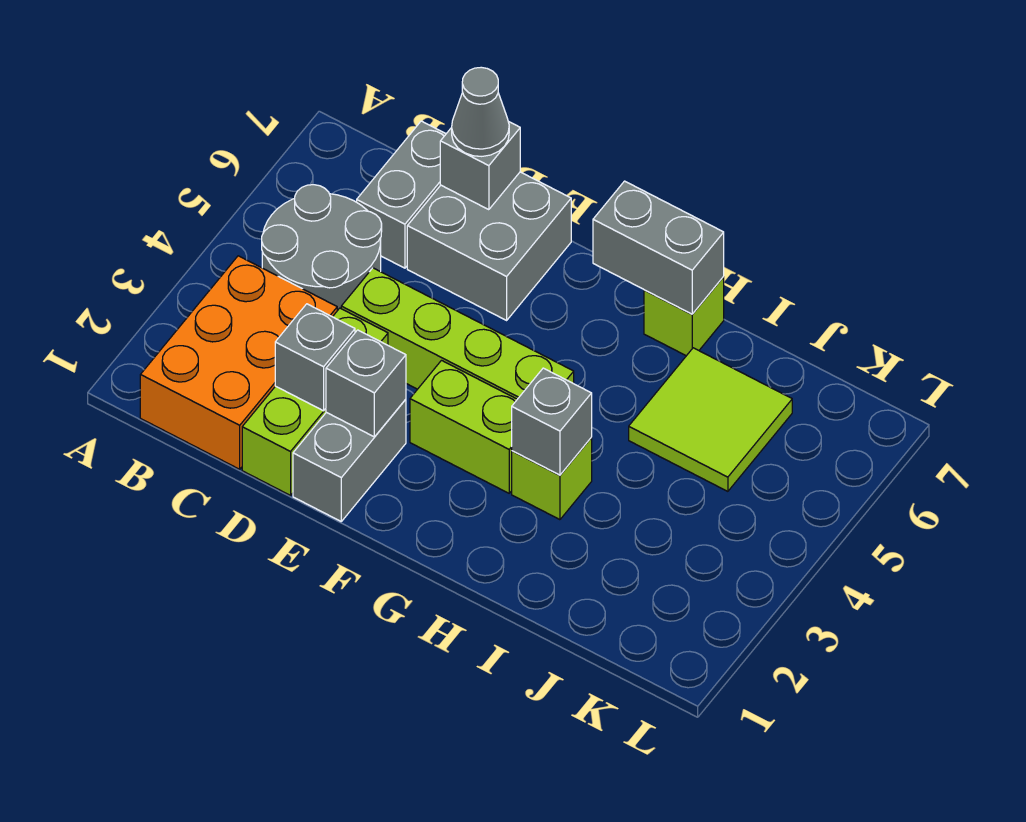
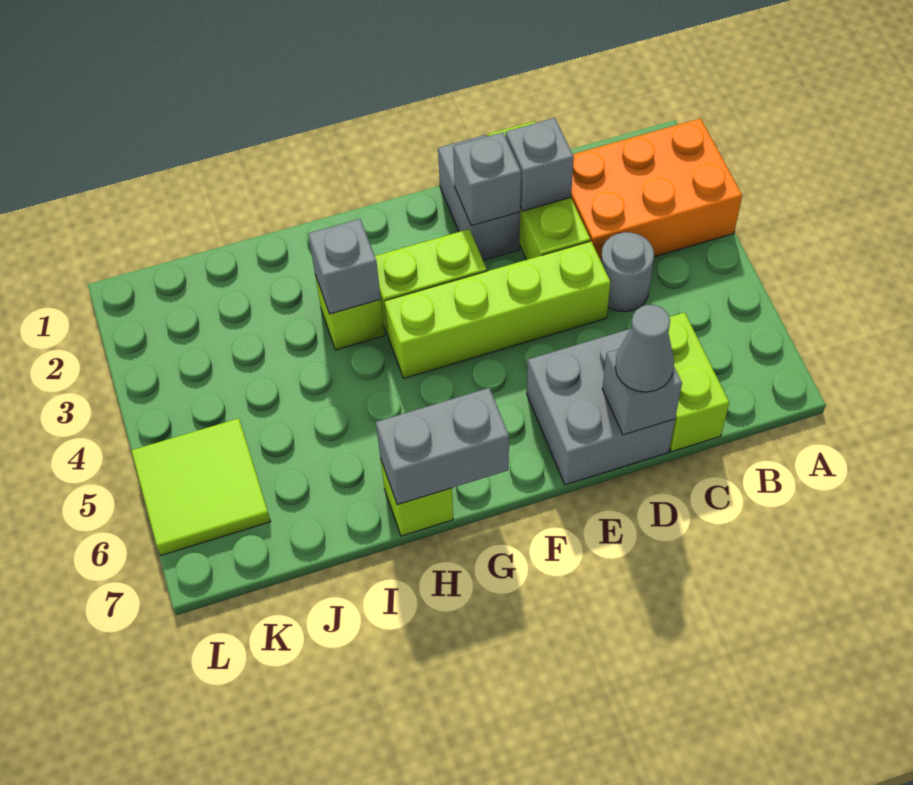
orange 2x3 brick [140,256,337,469] -> orange 2x3 brick turned to [571,118,742,261]
grey 2x2 round brick [262,185,382,311] -> grey 1x1 round brick [601,232,654,312]
grey 1x2 brick [357,121,446,268] -> lime 1x2 brick [668,313,729,452]
lime 2x2 tile [629,348,792,491] -> lime 2x2 tile moved to [131,418,271,555]

